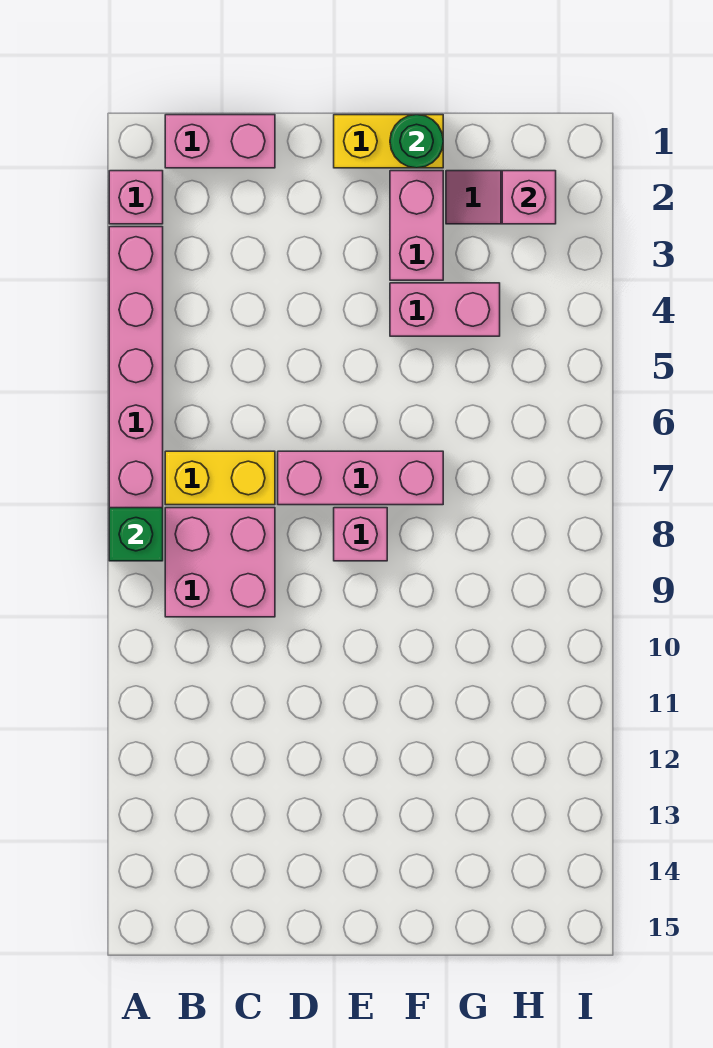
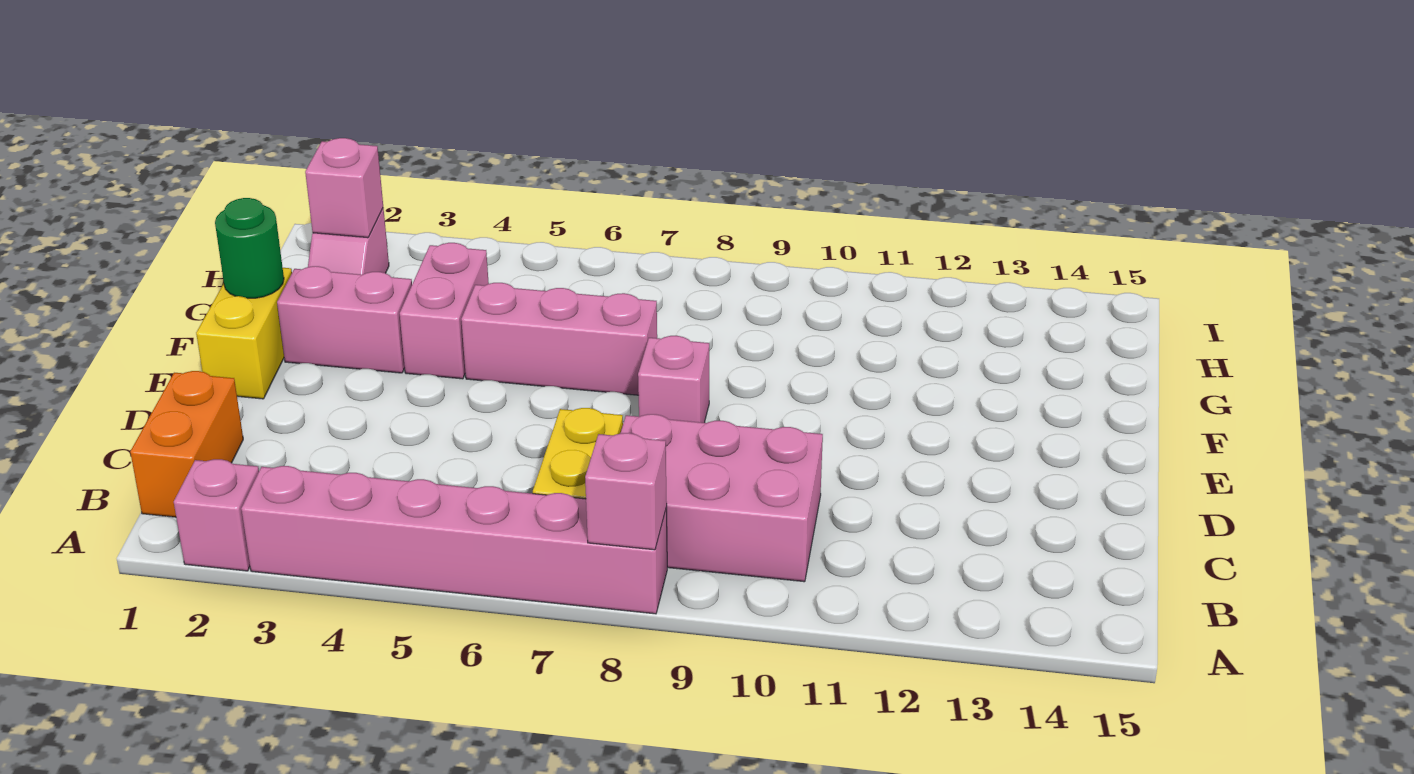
green 1x1 brick [109,508,163,561] -> pink 1x1 brick [585,433,667,550]
pink 1x2 brick [165,115,275,168] -> orange 1x2 brick [130,371,243,517]
pink 2x2 brick [165,508,275,617] -> pink 2x3 brick [621,414,823,582]
pink 1x3 brick [278,451,443,505] -> pink 1x3 brick turned to [461,283,657,395]

